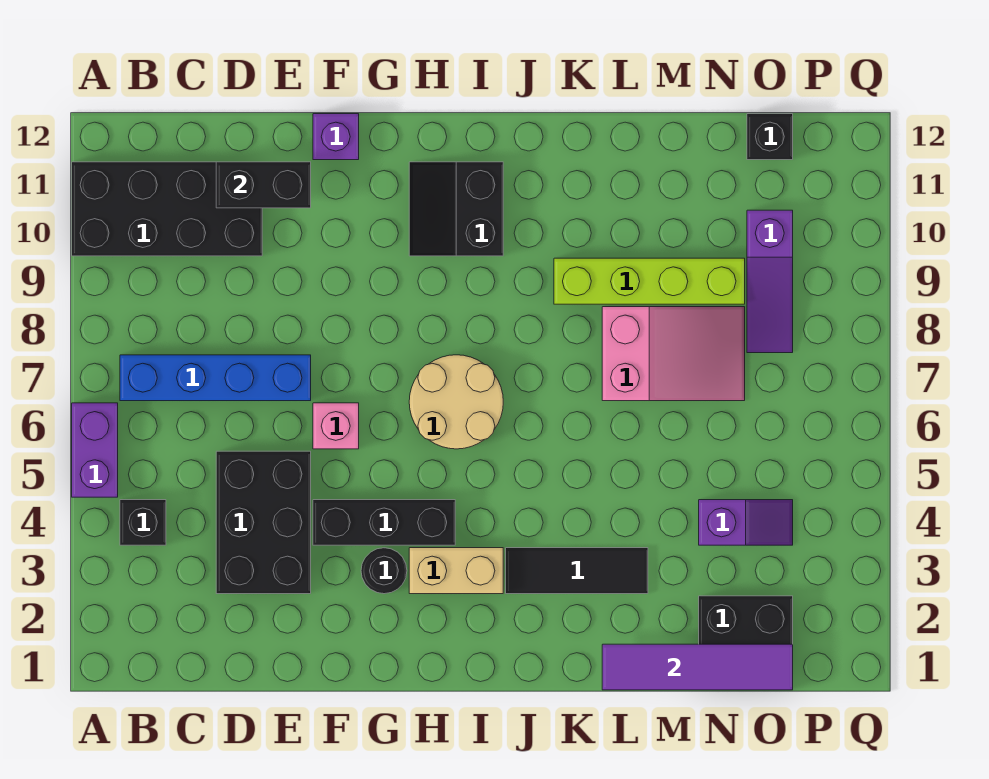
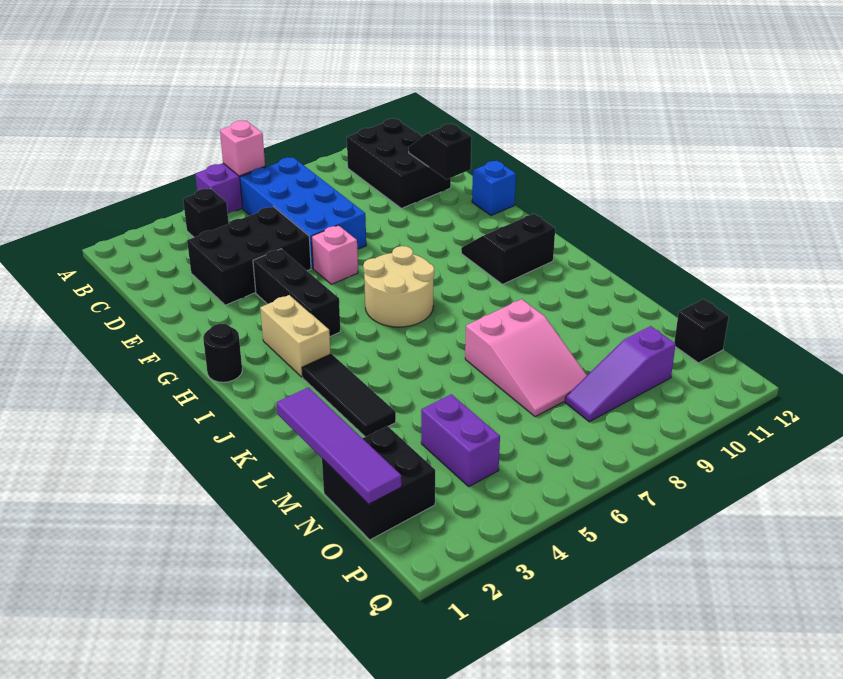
none -> pink 1x1 brick [220,121,265,176]
black 2x4 brick [72,162,262,256] -> black 2x3 brick [347,118,451,208]
blue 1x4 brick [120,355,311,401] -> blue 2x4 brick [240,157,366,268]
black 1x2 brick [216,162,311,208] -> black 1x2 slope [409,124,472,179]
purple 1x1 brick [313,114,359,160] -> blue 1x1 brick [472,160,516,216]
black 1x1 round brick [361,548,407,594] -> black 1x1 round brick moved to [203,324,242,382]
lime 1x4 brick [554,258,745,304] -> none
purple 1x2 slope [699,500,793,545] -> purple 1x2 brick [421,394,500,486]

